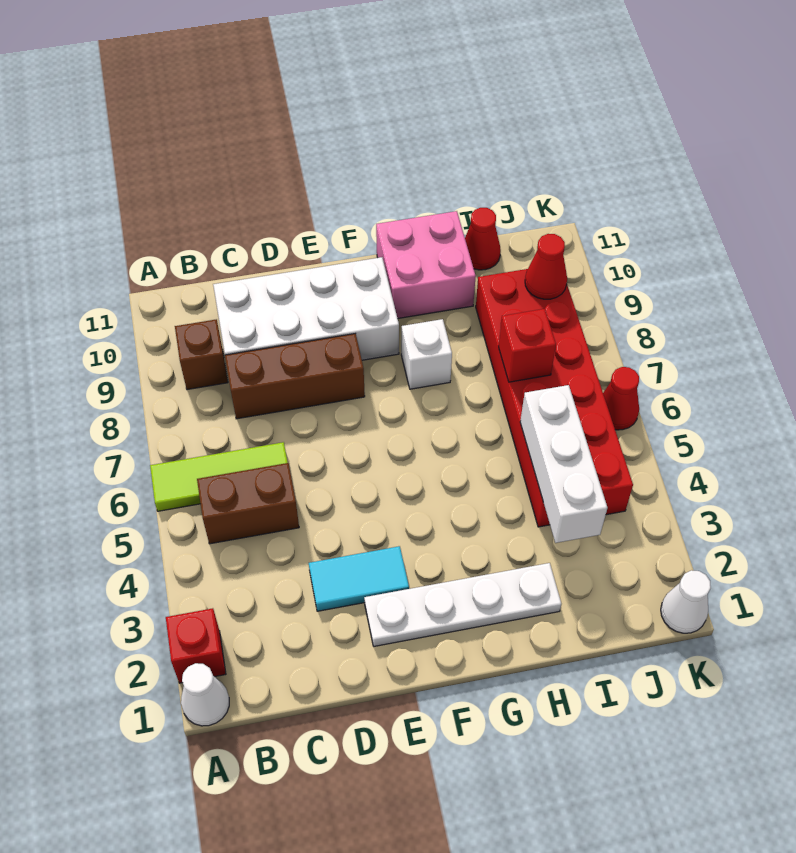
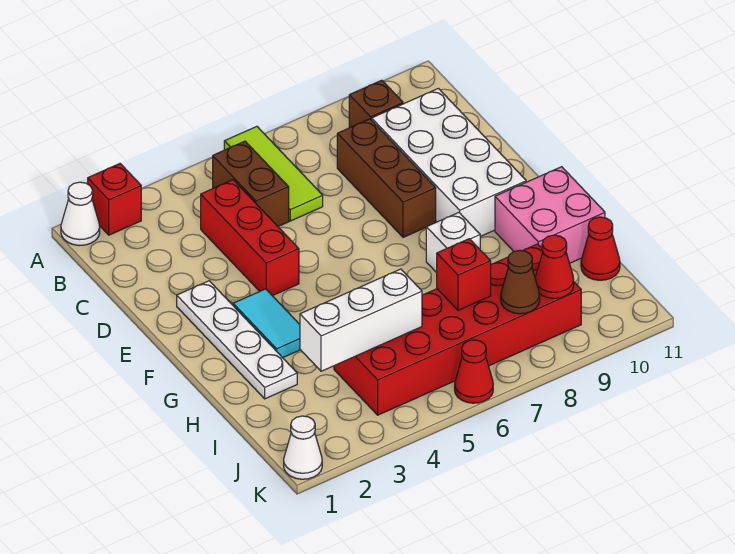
none -> red 1x3 brick [201,180,299,296]
cyan 1x2 tile [309,546,409,611] -> cyan 1x2 tile moved to [233,289,300,358]
none -> brown 1x1 cone [501,250,540,314]

